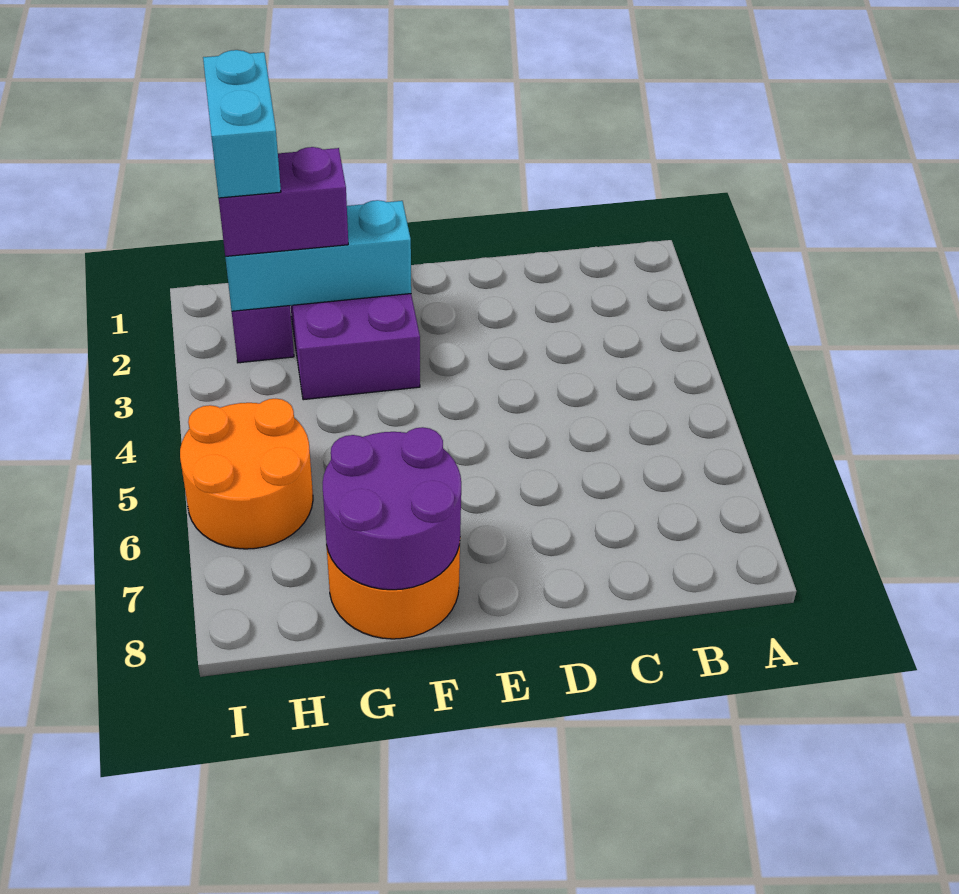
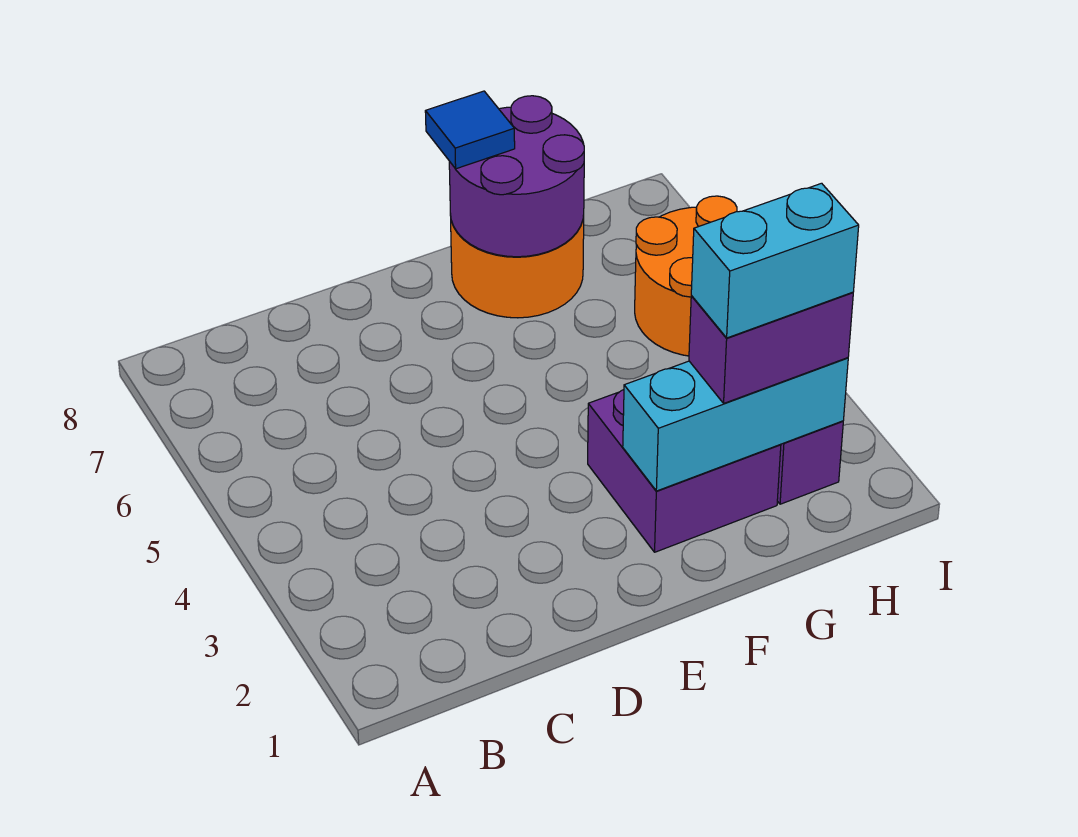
none -> blue 1x1 tile [425,91,515,169]
cyan 1x2 brick [203,50,281,198] -> cyan 1x2 brick turned to [691,183,859,338]

